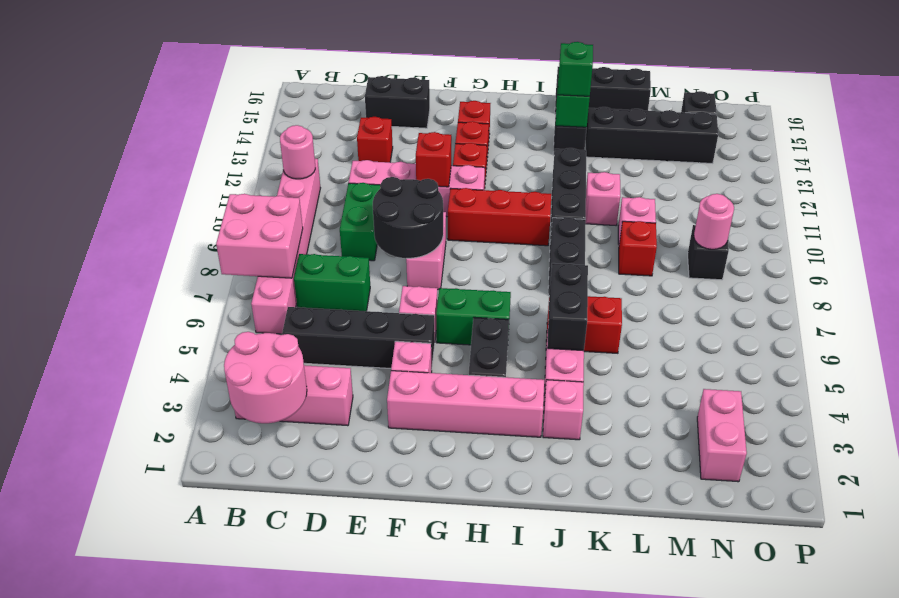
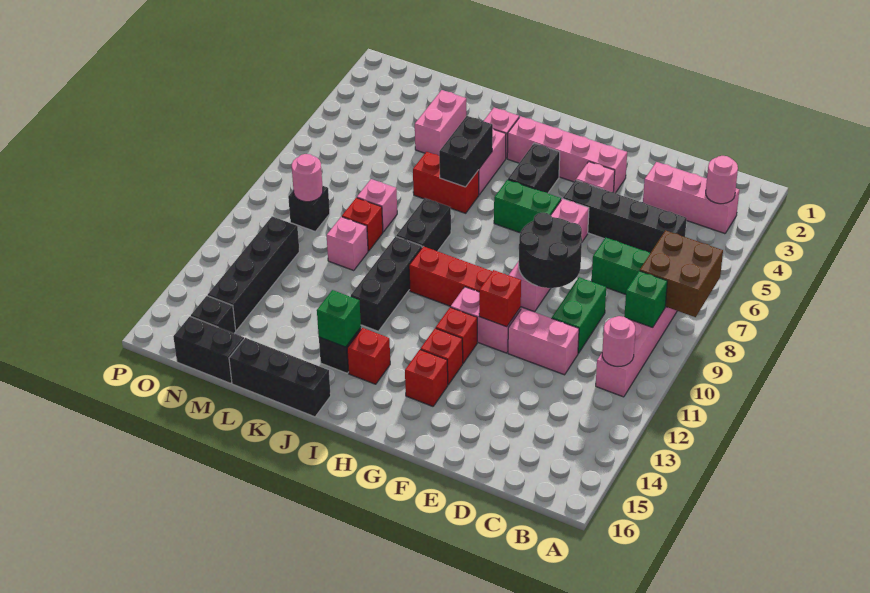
pink 2x2 brick [216,194,303,278] -> brown 2x2 brick [640,230,723,317]
pink 2x2 round brick [224,332,307,423] -> pink 1x1 round brick [706,156,738,204]
red 1x1 brick [357,117,393,162] -> red 1x1 brick moved to [347,328,390,384]
black 1x2 brick [365,76,430,128] -> black 1x2 brick moved to [173,316,244,383]
green 1x1 brick [558,42,593,96] -> green 1x1 brick moved to [624,271,667,327]
pink 1x1 brick [586,172,620,225] -> pink 1x1 brick moved to [357,179,397,232]
black 1x4 brick [586,107,718,163] -> black 1x4 brick turned to [208,216,299,330]
pink 1x2 brick [697,389,747,482] -> pink 1x2 brick moved to [415,90,466,156]

